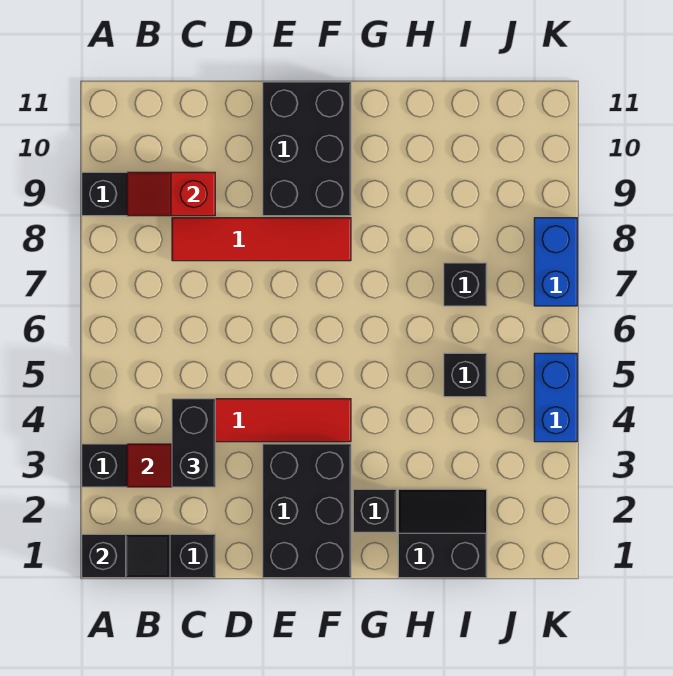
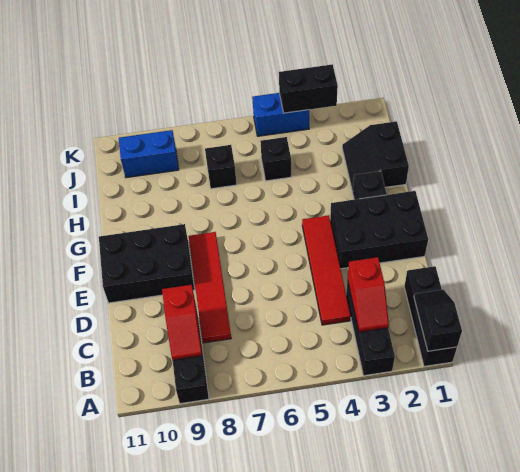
black 1x2 brick [172,399,215,487] -> black 1x2 brick moved to [279,64,338,113]
blue 1x2 brick [534,218,577,306] -> blue 1x2 brick moved to [119,130,179,178]

